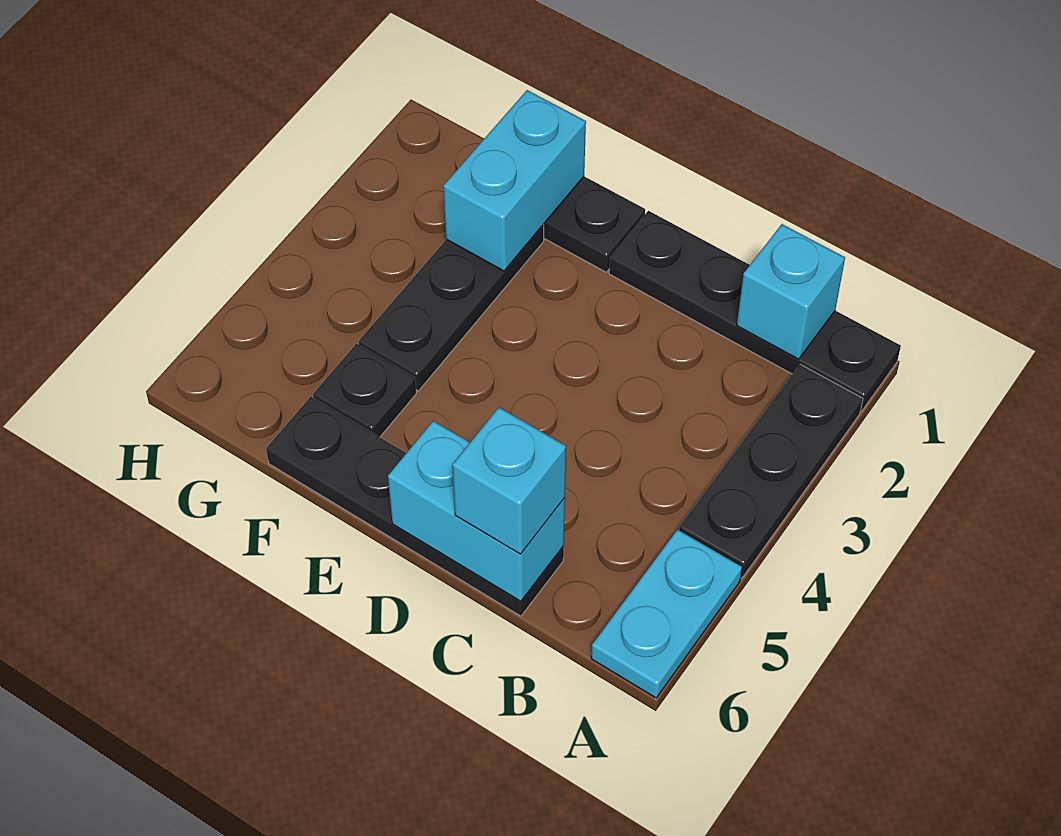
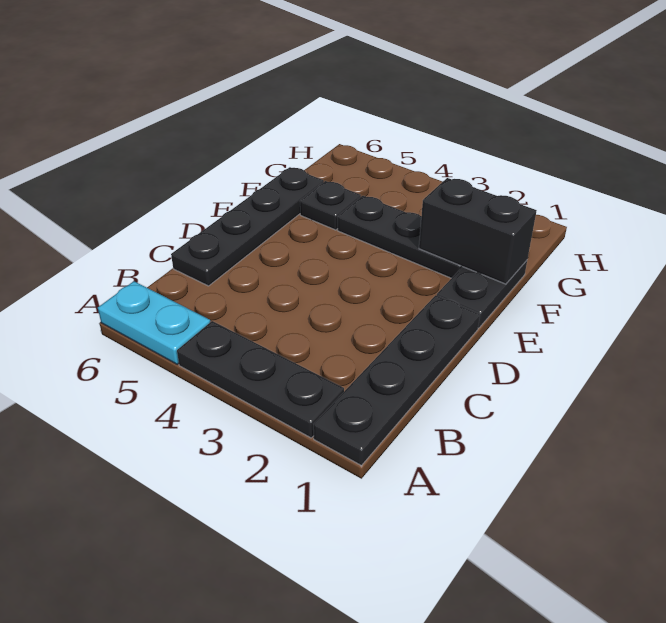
cyan 1x1 brick [737,224,845,359] -> none
cyan 1x2 brick [388,421,565,601] -> none
cyan 1x1 brick [452,407,566,554] -> none
cyan 1x2 brick [443,90,586,271] -> black 1x2 brick [419,178,537,284]

